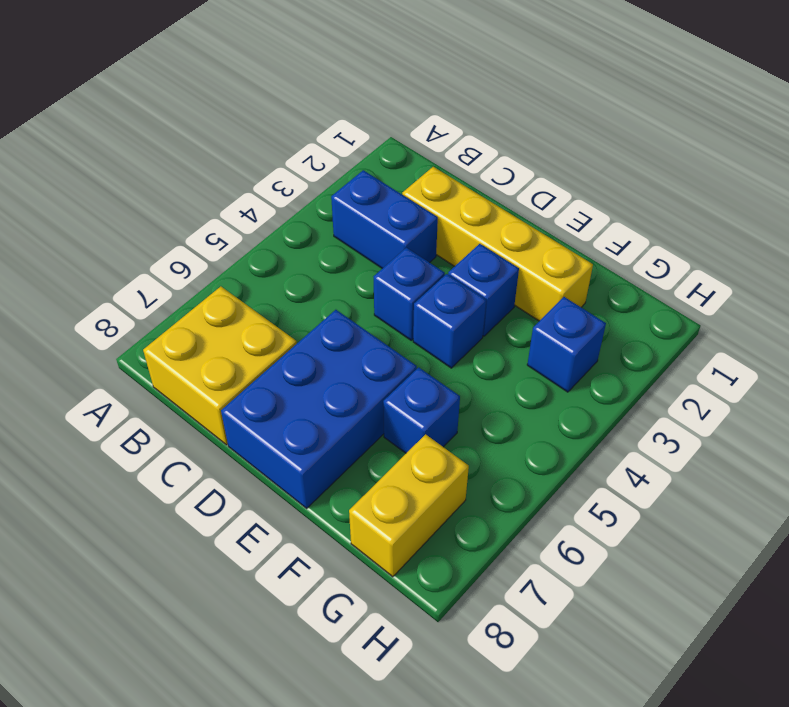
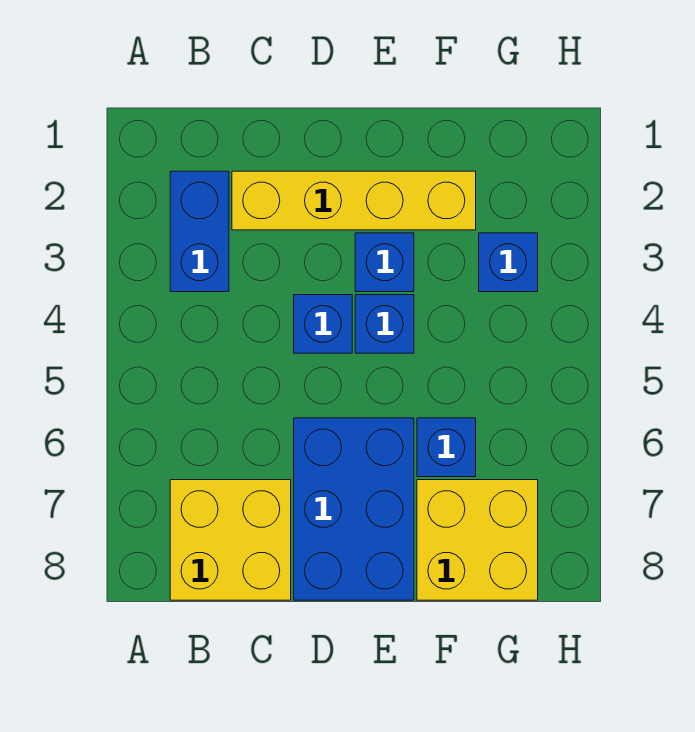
blue 1x2 brick [331,170,438,268] -> blue 1x2 brick turned to [170,171,229,292]
yellow 1x2 brick [349,434,469,577] -> yellow 2x2 brick [417,480,538,600]

